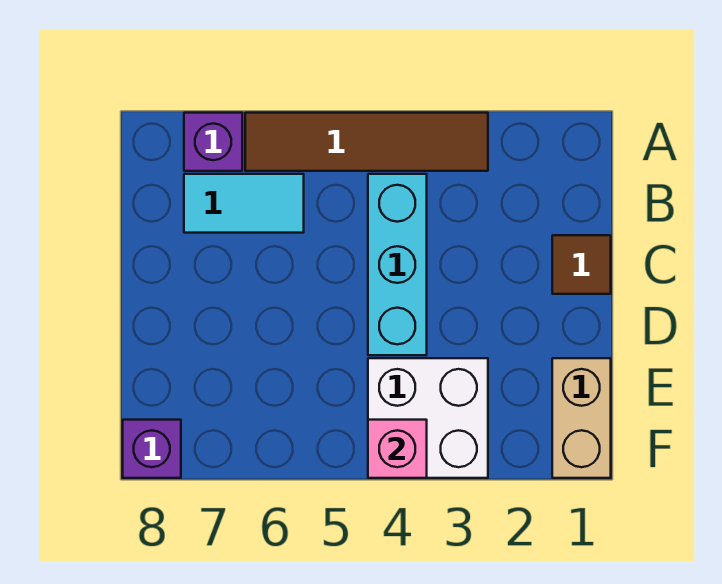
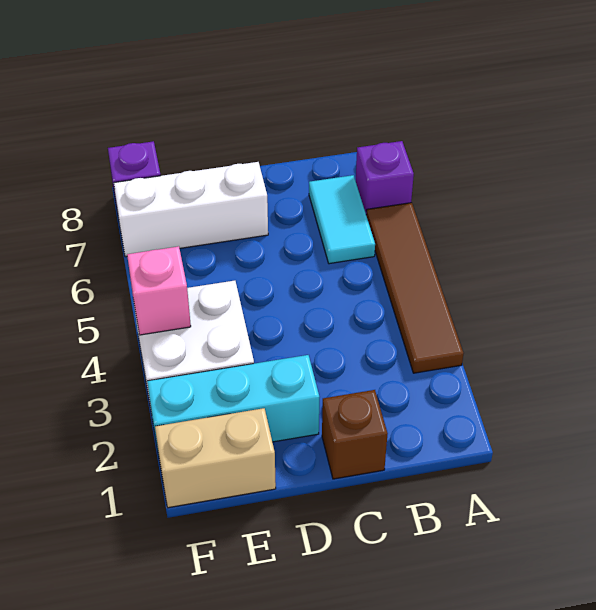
cyan 1x3 brick [368,174,427,355] -> cyan 1x3 brick moved to [147,355,319,455]
brown 1x1 tile [552,235,611,294] -> brown 1x1 brick [322,390,388,479]
none -> white 1x3 brick [114,162,268,257]

